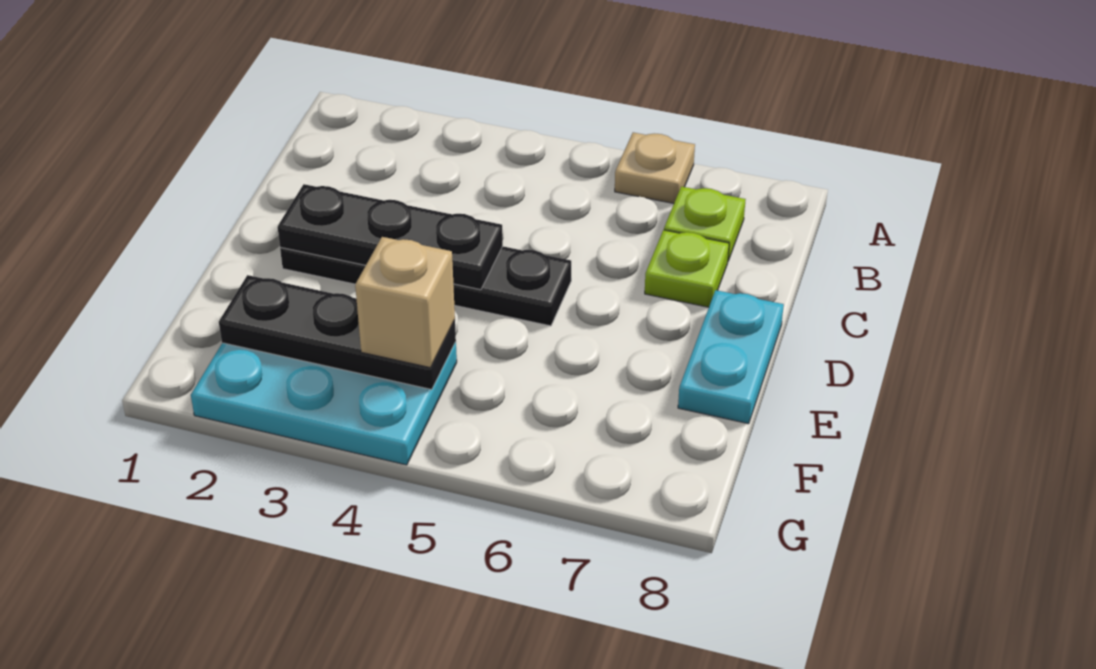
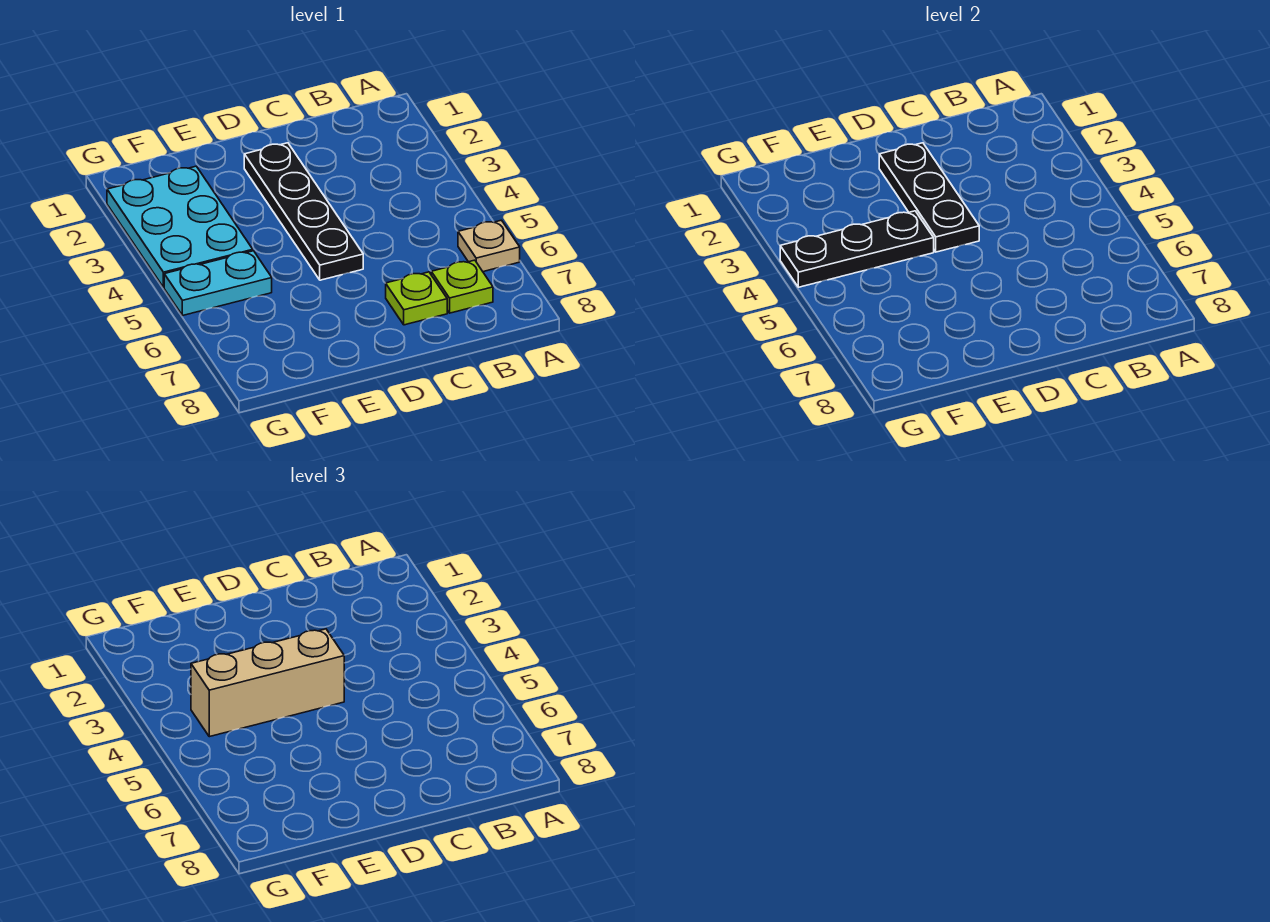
cyan 1x2 plate [678,290,784,424] -> cyan 1x2 plate moved to [164,251,272,316]
black 1x3 plate [219,275,456,390] -> black 1x3 plate turned to [780,211,934,287]
tan 1x1 brick [355,237,455,368] -> tan 1x3 brick [191,629,344,737]

